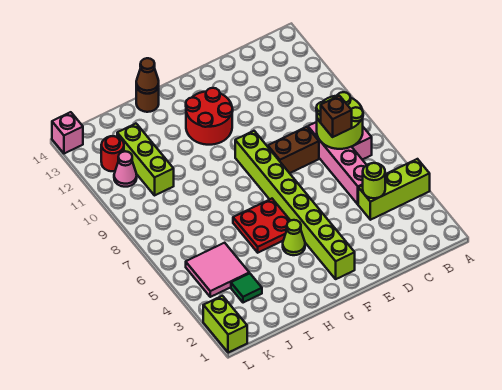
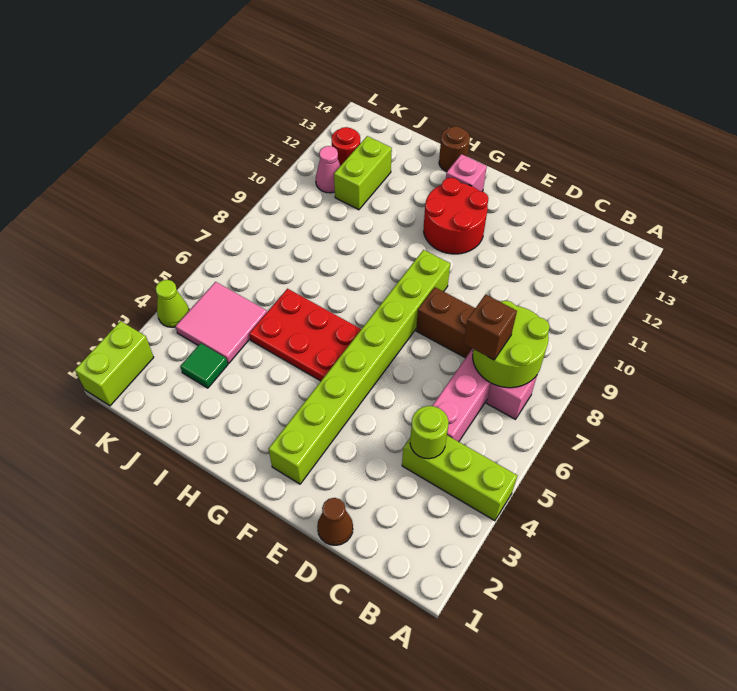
lime 1x1 cone [283,220,305,255] -> lime 1x1 cone moved to [156,280,189,327]
red 2x2 plate [233,199,290,253] -> red 2x3 plate [249,289,361,381]
brown 1x1 cone [136,58,159,94] -> brown 1x1 cone moved to [317,498,353,545]
lime 1x3 brick [117,124,174,195] -> lime 1x2 brick [334,136,392,210]
pink 1x1 brick [52,112,83,154] -> pink 1x1 brick moved to [446,154,487,191]

